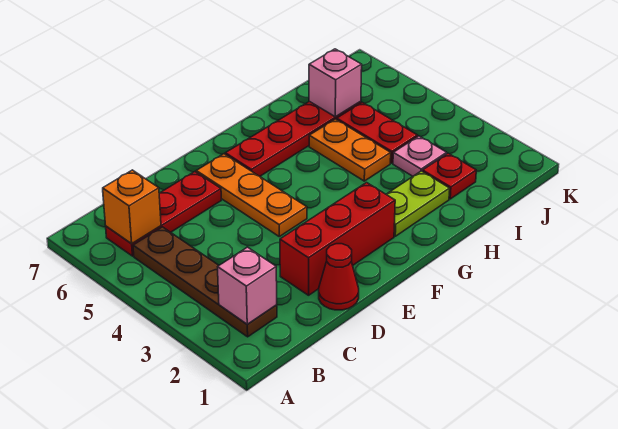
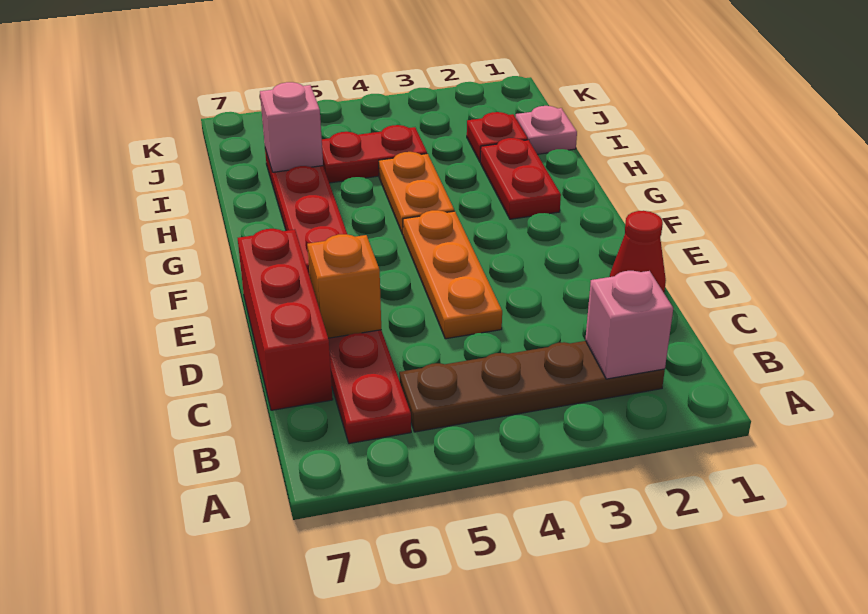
orange 1x1 brick [103,170,161,244] -> orange 1x1 brick moved to [307,234,381,338]
red 1x3 brick [280,183,395,295] -> red 1x3 brick moved to [238,229,333,410]
orange 1x3 plate [196,154,307,237] -> orange 1x3 plate turned to [403,210,502,339]
lime 1x2 plate [386,171,450,236] -> red 1x2 plate [481,138,561,219]
orange 1x2 plate [309,119,391,181] -> orange 1x2 plate turned to [379,152,454,234]
pink 1x1 plate [393,136,447,176] -> pink 1x1 plate moved to [516,106,577,154]

